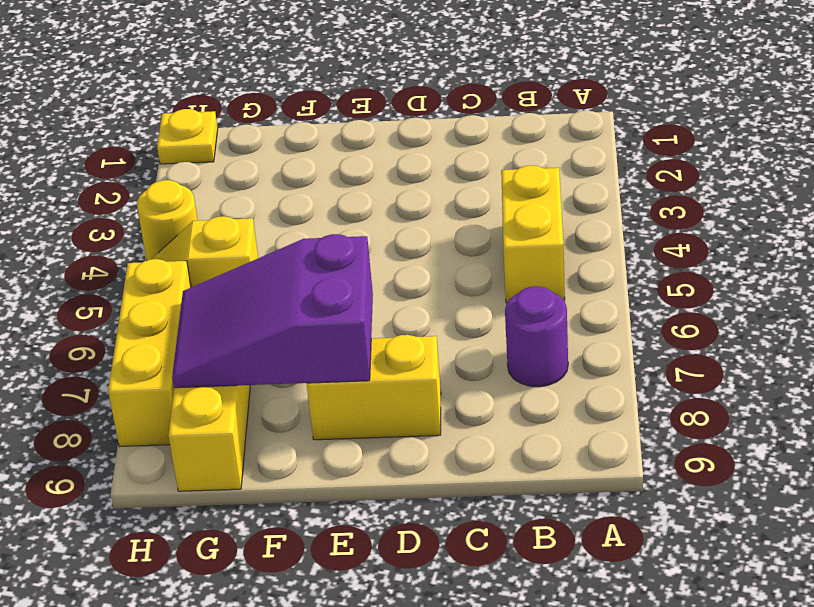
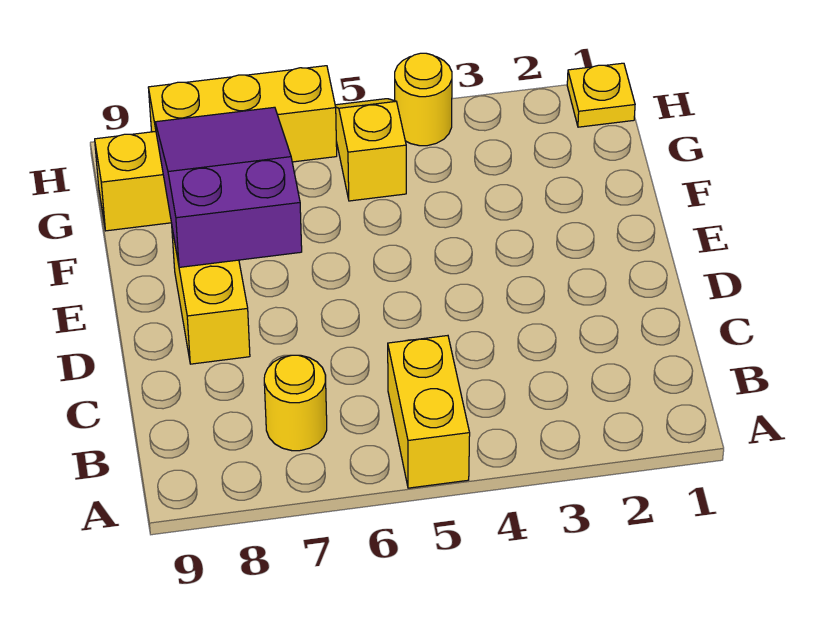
yellow 1x2 brick [501,165,565,303] -> yellow 1x2 brick turned to [388,336,470,488]
purple 1x1 round brick [505,286,568,387] -> yellow 1x1 round brick [264,355,327,451]

